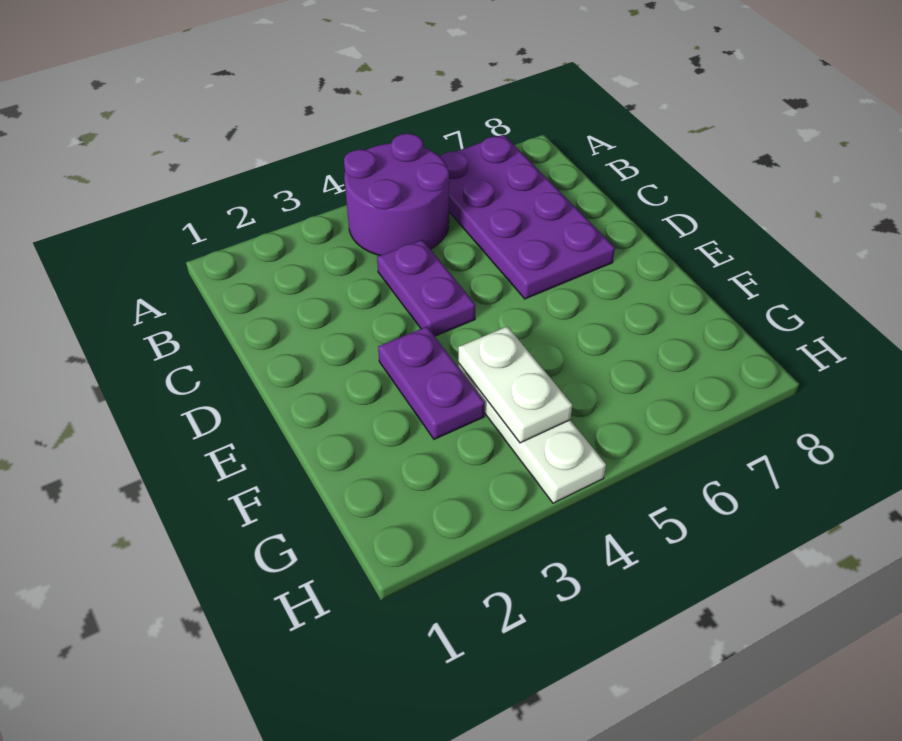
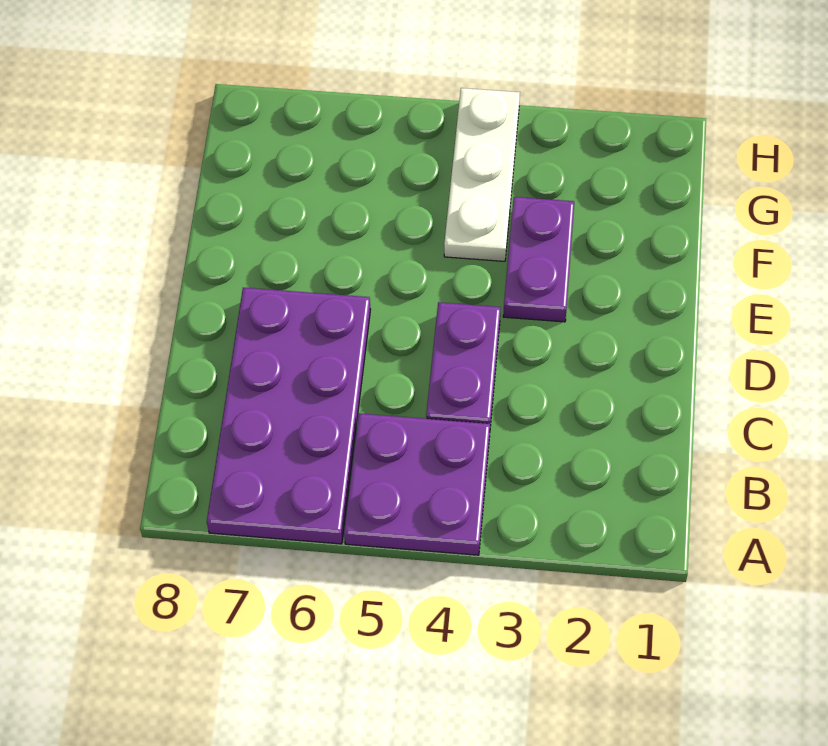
purple 2x2 round brick [344,134,449,256] -> purple 2x2 plate [344,413,490,555]
white 1x2 plate [458,326,572,443] -> none

